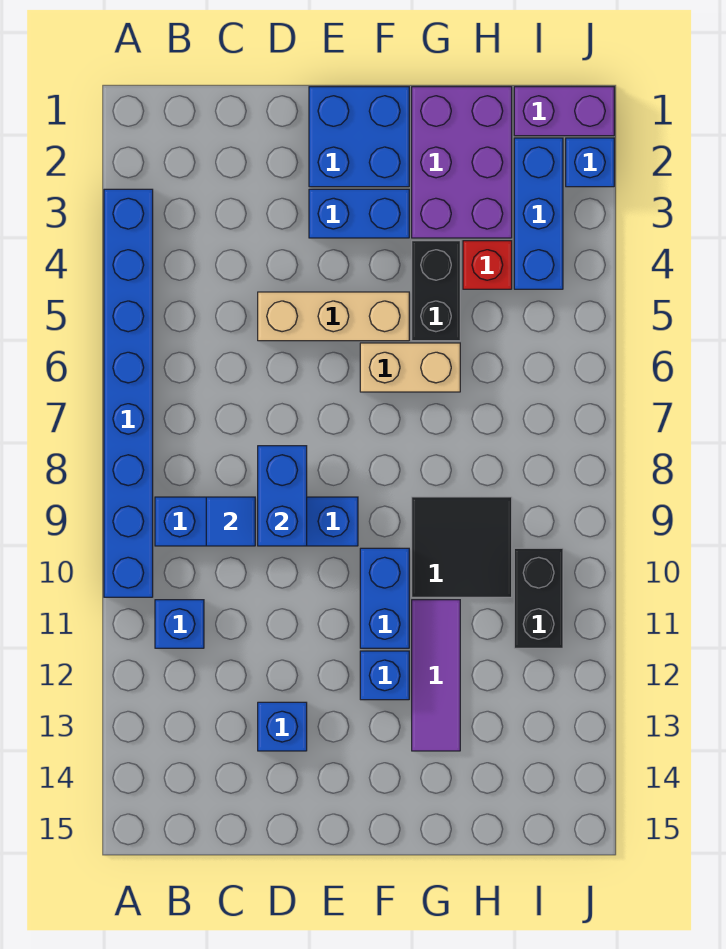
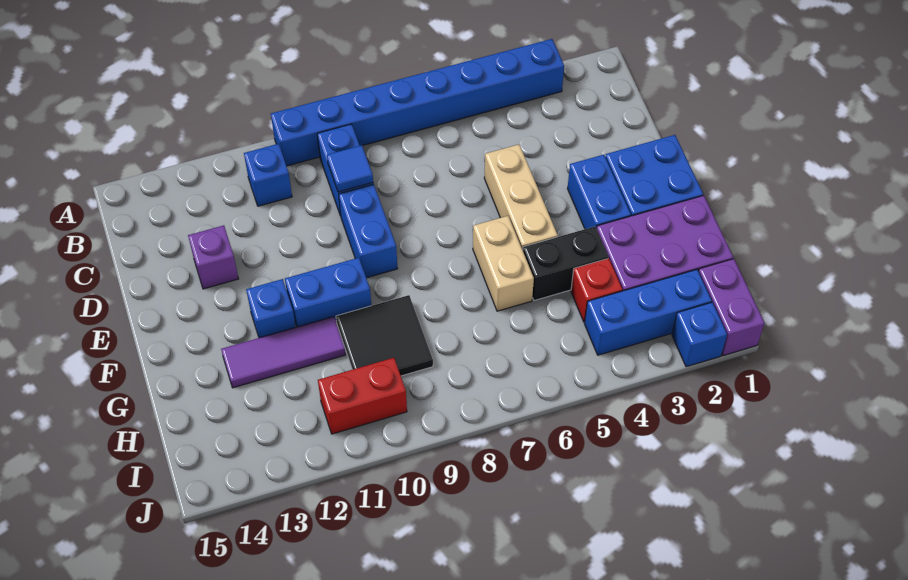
blue 1x2 brick [258,446,307,546] -> none
blue 1x1 brick [258,702,307,751] -> purple 1x1 brick [188,225,238,289]
black 1x2 brick [514,548,563,648] -> red 1x2 brick [318,358,407,434]

